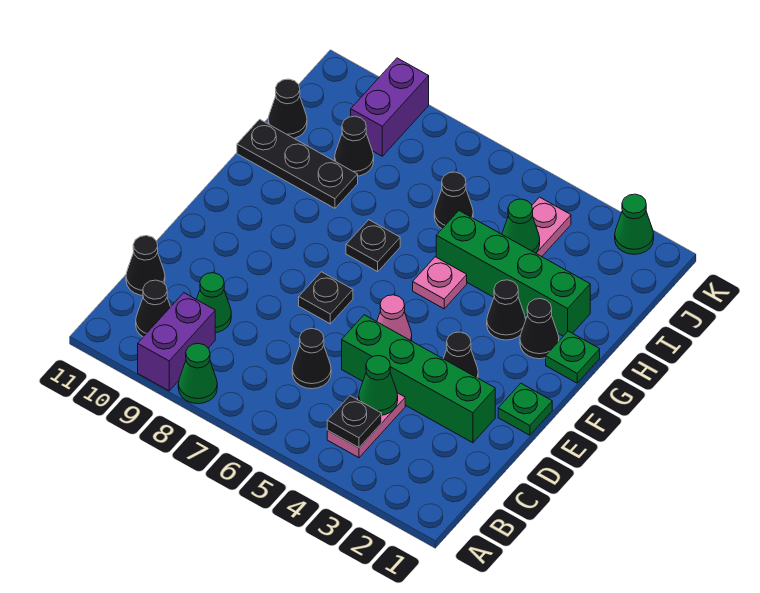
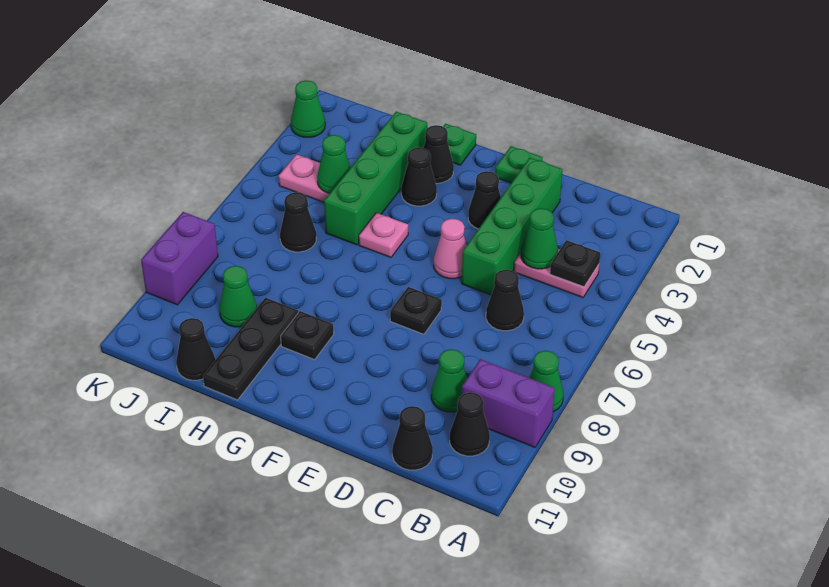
black 1x1 plate [346,220,400,272] -> black 1x1 plate moved to [281,311,334,360]
black 1x1 cone [335,116,374,176] -> green 1x1 cone [219,266,257,327]
purple 1x2 brick [351,58,429,156] -> purple 1x2 brick turned to [141,212,218,305]

